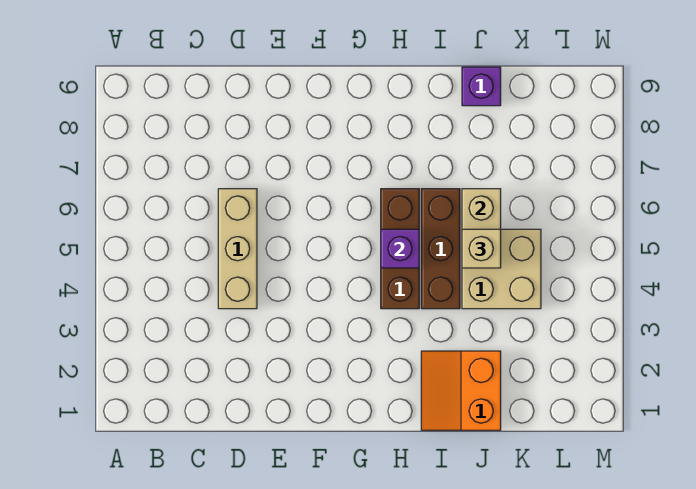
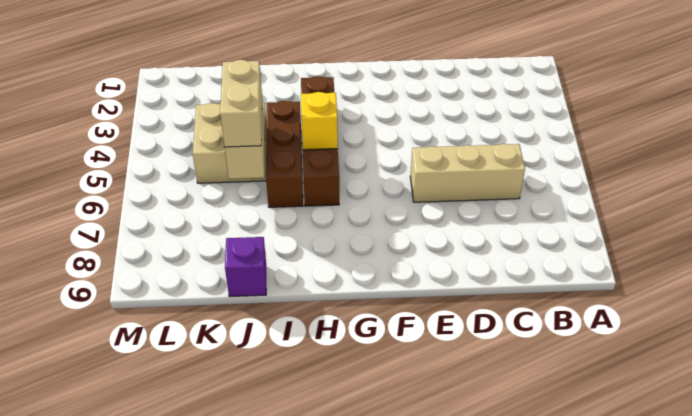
tan 1x3 brick [218,189,257,309] -> tan 1x3 brick turned to [410,144,525,202]
brown 1x3 brick [381,189,419,309] -> brown 1x4 brick [301,76,339,206]
purple 1x1 brick [381,229,419,268] -> yellow 1x1 brick [301,92,338,150]
orange 2x2 slope [421,351,501,430] -> none
tan 1x1 brick [462,229,501,268] -> tan 1x2 brick [220,60,262,147]

